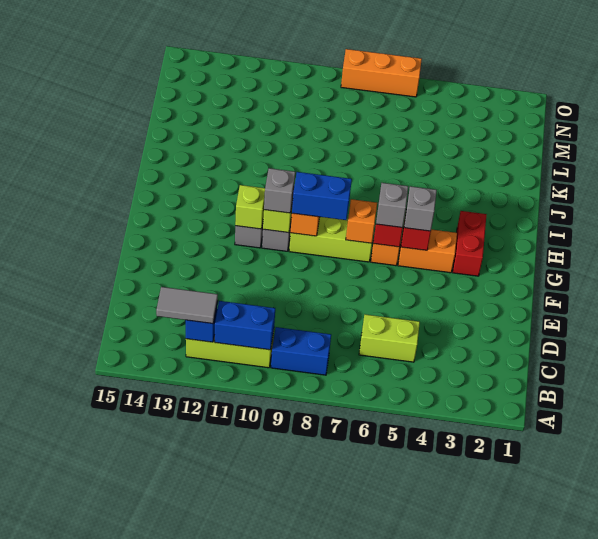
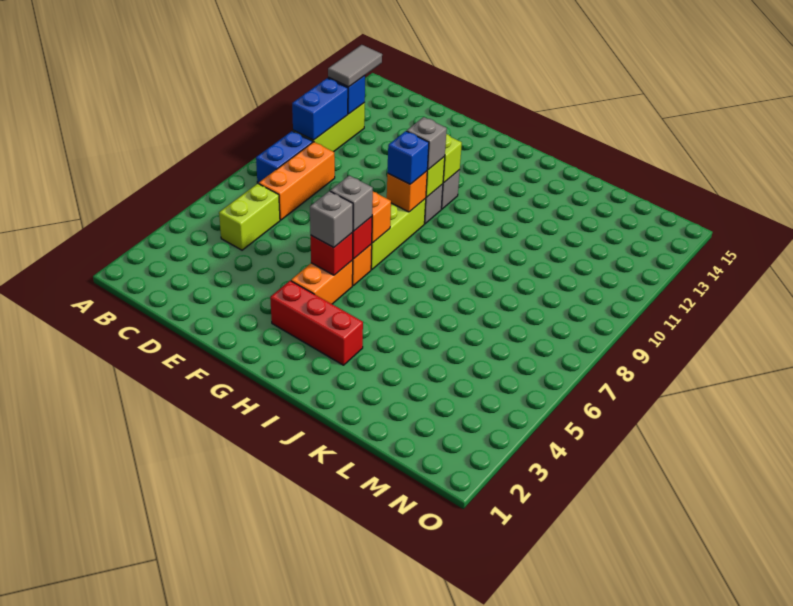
red 1x2 brick [453,211,487,276] -> red 1x3 brick [270,281,363,365]
blue 1x2 brick [292,172,352,220] -> blue 1x1 brick [387,131,429,184]
orange 1x3 brick [341,49,422,97] -> orange 1x3 brick moved to [259,142,335,220]

